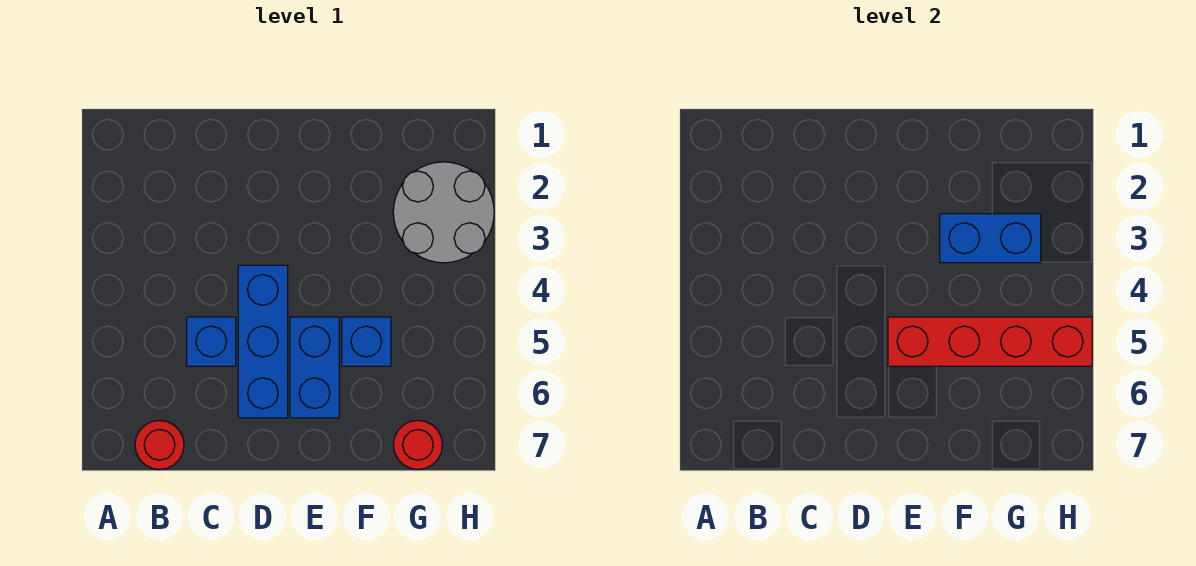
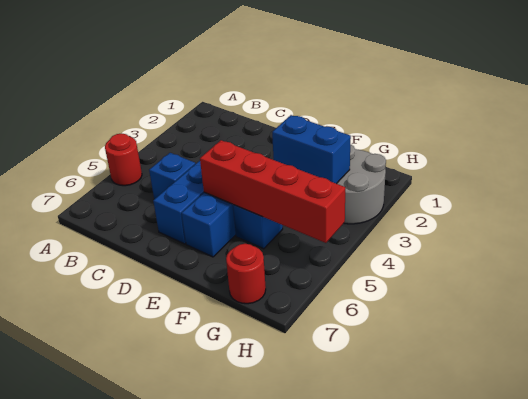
red 1x1 round brick [135,420,184,470] -> red 1x1 round brick moved to [105,133,142,186]

